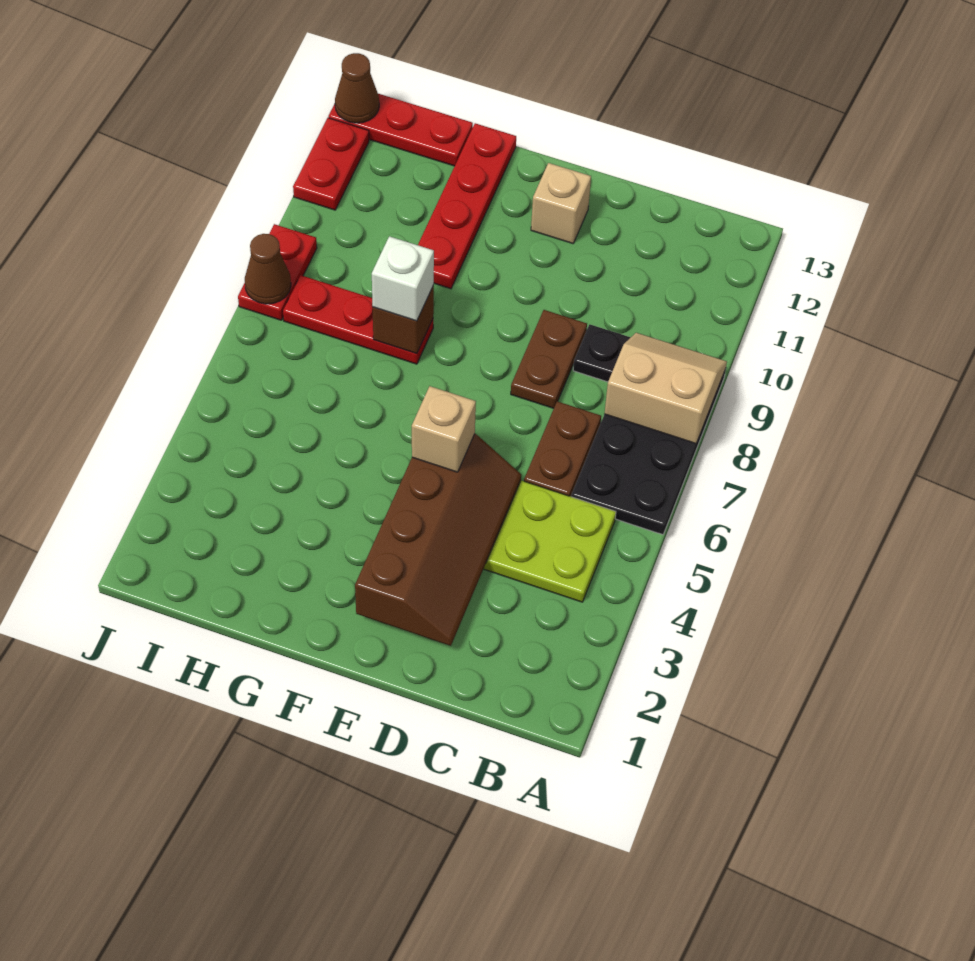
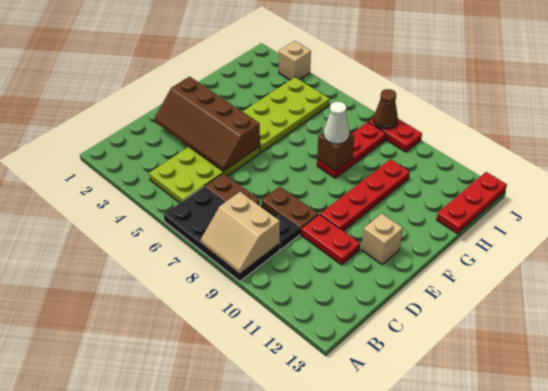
tan 2x2 slope [604,333,727,444] -> tan 2x2 slope turned to [201,192,280,274]
tan 1x1 brick [412,386,476,472] -> tan 1x1 brick moved to [279,41,311,80]
none -> lime 2x4 plate [242,77,329,153]
white 1x1 brick [372,236,434,321] -> white 1x1 cone [324,102,349,144]
red 1x4 plate [418,123,516,289] -> red 1x4 plate turned to [320,159,410,231]
red 1x2 plate [293,118,369,210] -> red 1x2 plate moved to [301,214,360,265]
brown 1x1 cone [335,53,379,123] -> none

